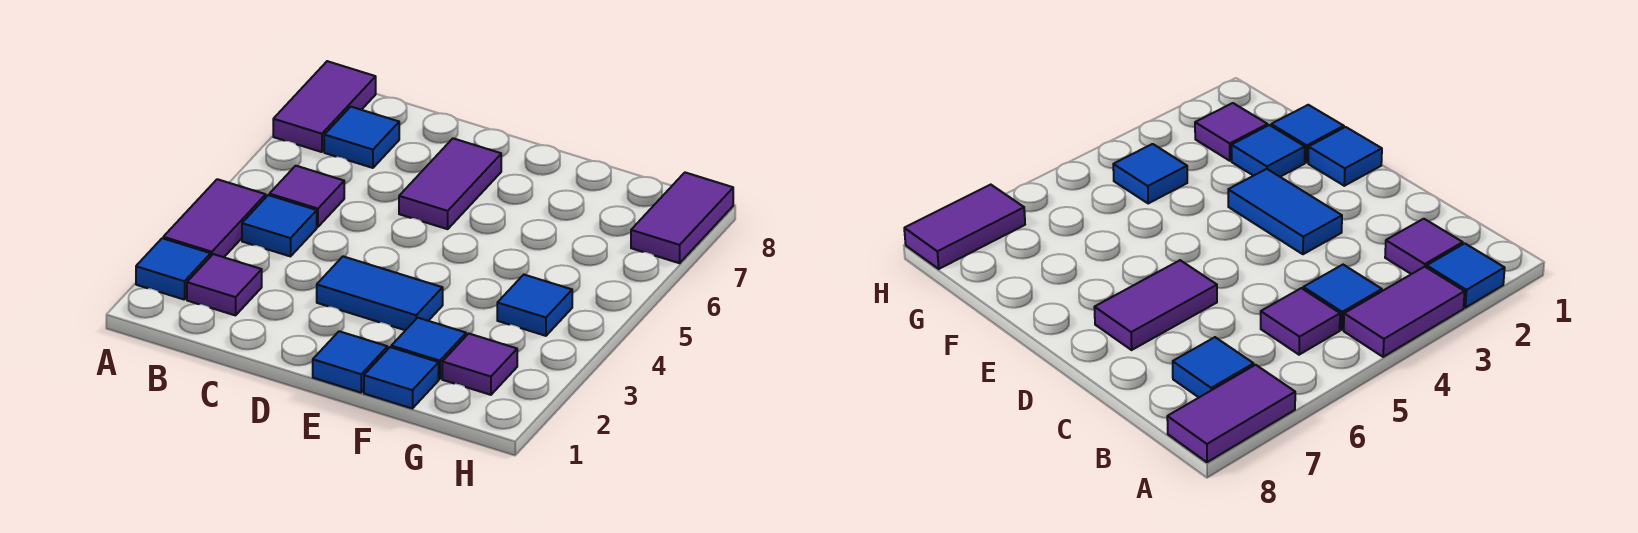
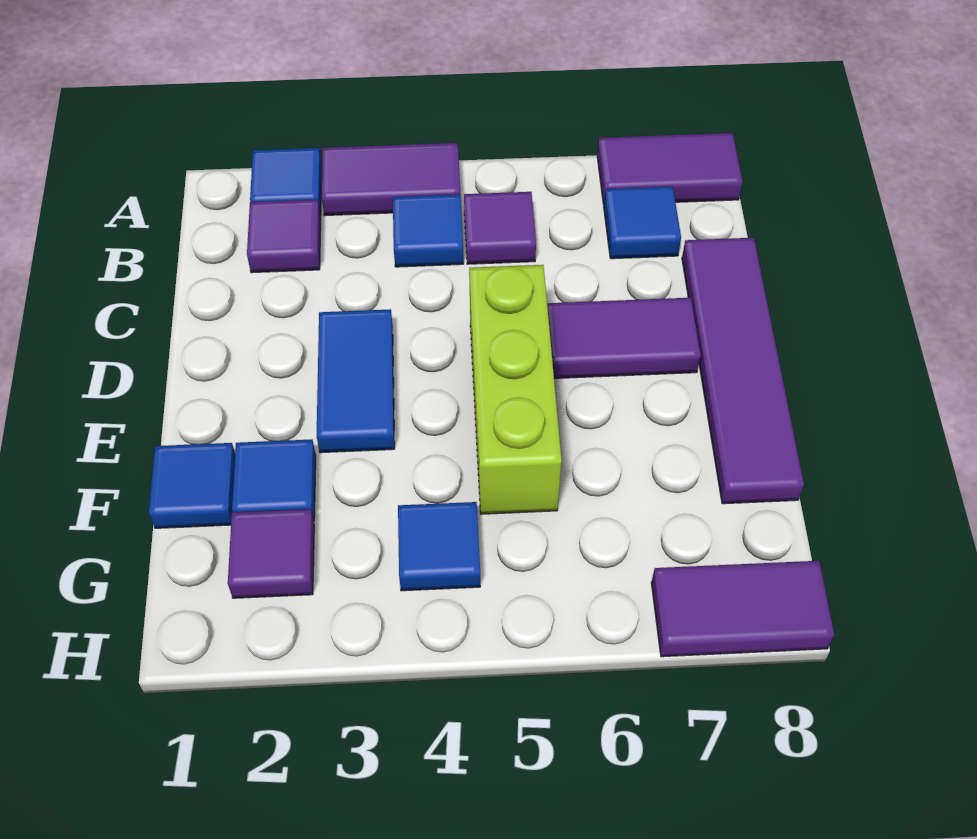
none -> purple 1x4 tile [682,238,804,504]
none -> lime 1x3 brick [469,265,562,514]
blue 1x1 tile [313,331,388,392] -> none

